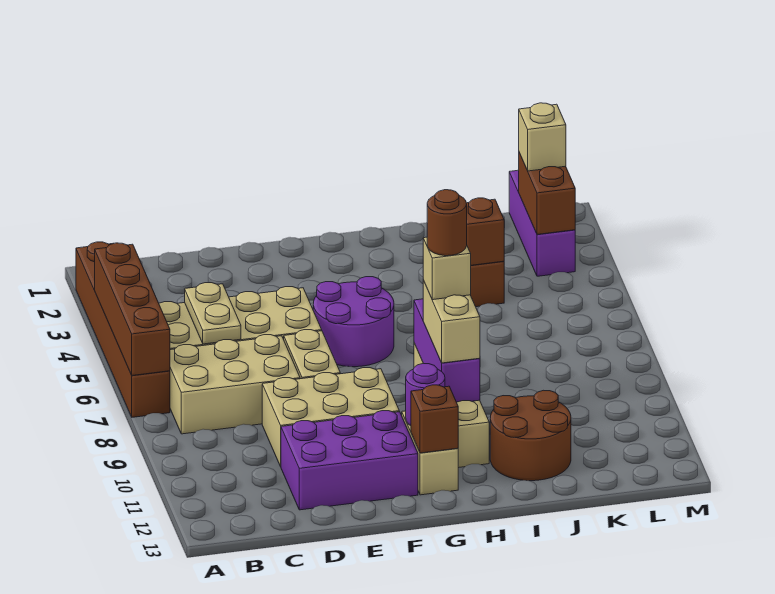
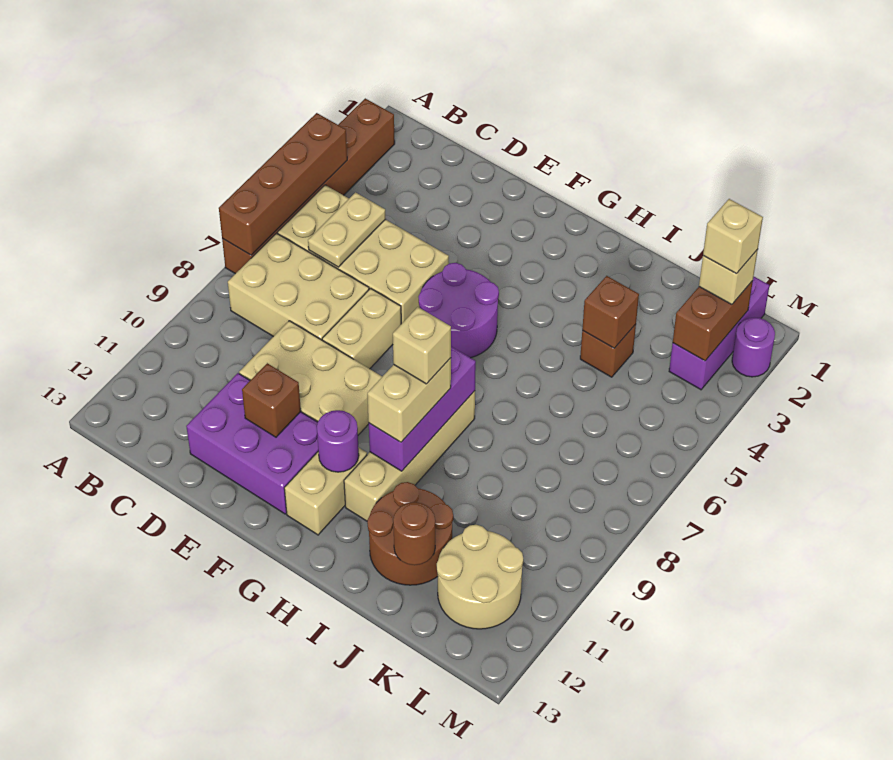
brown 1x1 brick [411,385,458,453] -> brown 1x1 brick moved to [242,363,301,437]
brown 1x1 round brick [427,190,467,256] -> brown 1x1 round brick moved to [393,502,435,565]
none -> tan 2x2 round brick [437,525,523,629]
none -> tan 1x1 brick [703,199,763,274]
none -> purple 1x1 round brick [732,317,775,377]

